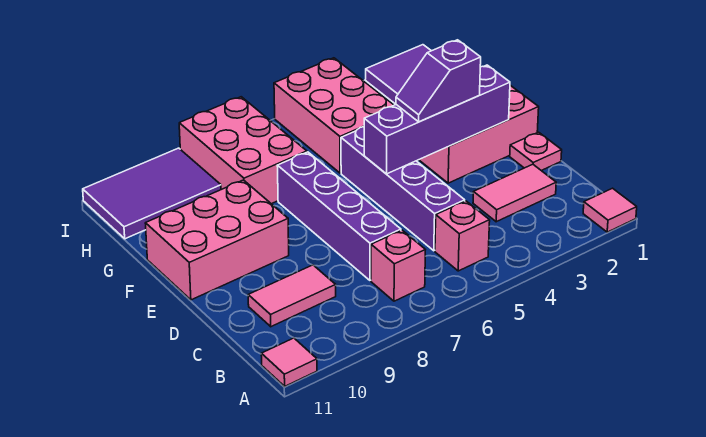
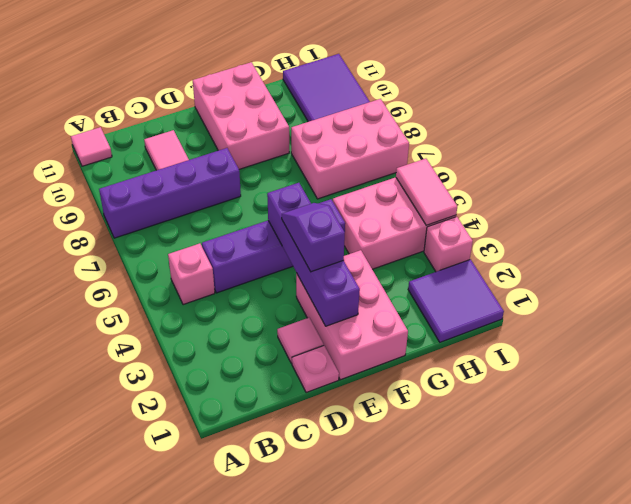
pink 1x1 tile [583,188,637,232] -> pink 1x1 tile moved to [277,318,324,363]
pink 1x1 brick [371,230,425,301] -> pink 1x1 brick moved to [424,217,473,272]
pink 1x2 tile [473,164,556,222] -> pink 1x2 tile moved to [396,159,457,225]
purple 1x4 brick [277,152,401,280] -> purple 1x4 brick moved to [99,148,241,238]

